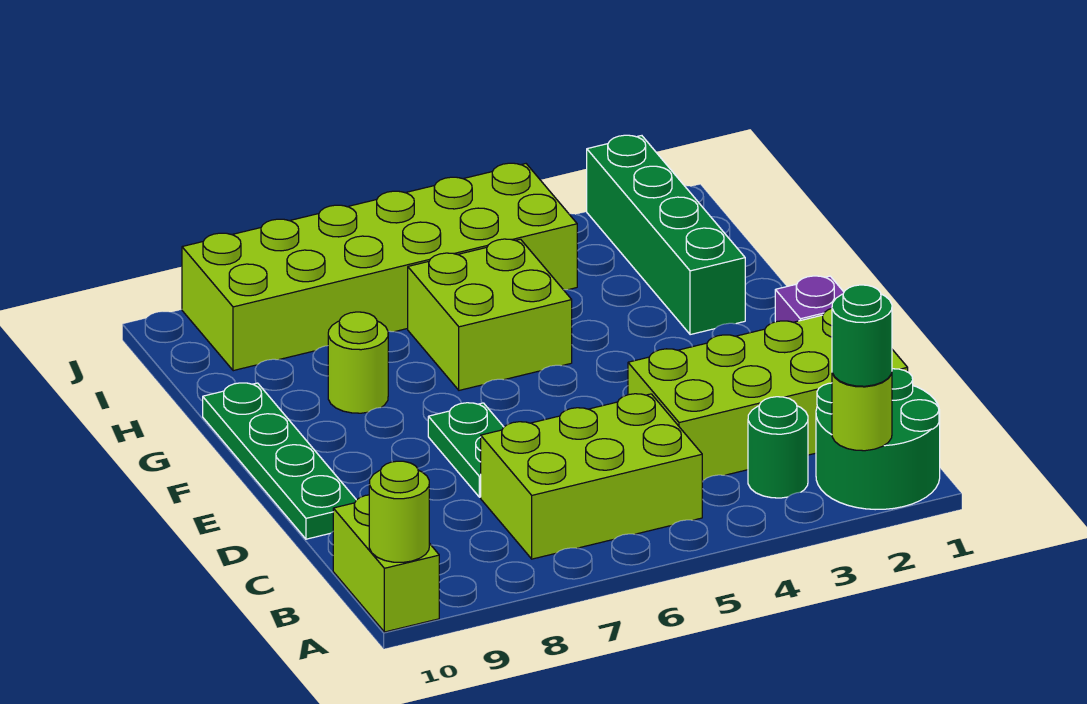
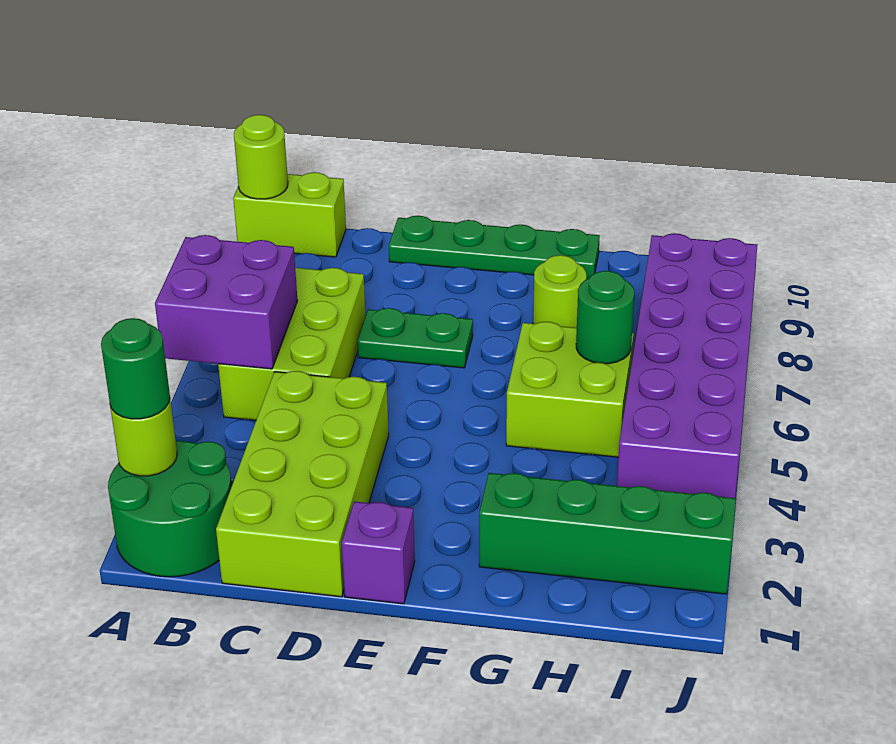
none -> purple 2x2 brick [155,235,298,369]
green 1x1 round brick [748,397,808,498] -> green 1x1 round brick moved to [576,271,634,364]
lime 2x6 brick [182,163,577,371] -> purple 2x6 brick [617,233,757,498]

